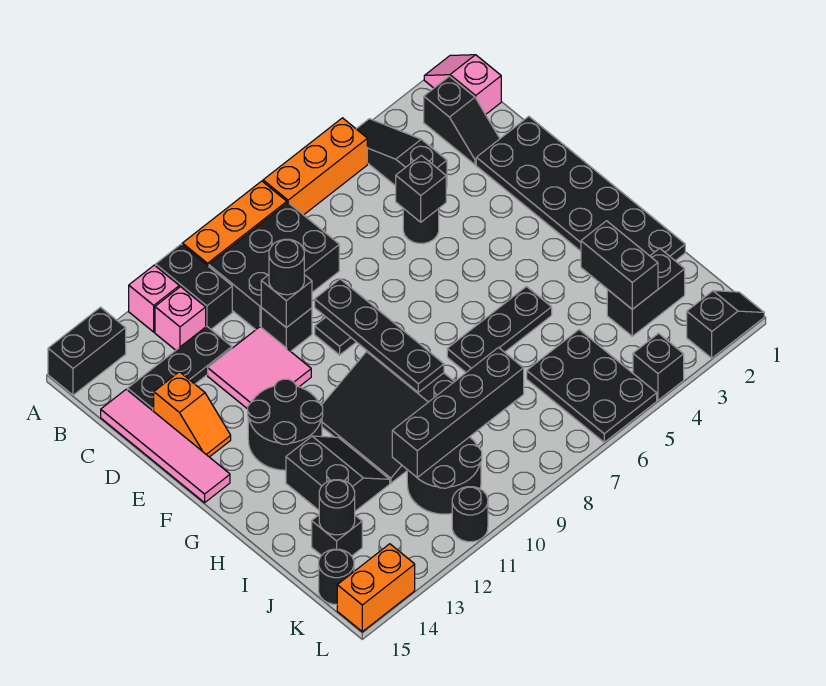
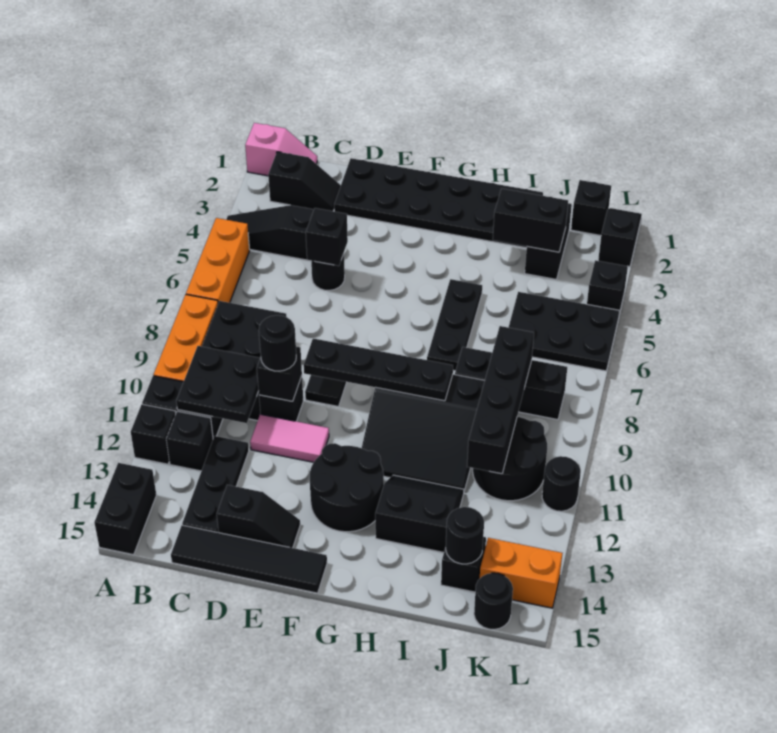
pink 1x2 slope [424,55,501,115] -> pink 1x2 slope turned to [245,123,317,176]
pink 1x1 brick [129,265,179,332] -> black 1x1 brick [131,404,176,464]
none -> black 2x2 plate [176,346,260,423]
pink 1x1 brick [155,287,206,350] -> black 1x1 brick [166,411,213,471]
pink 1x4 tile [101,389,230,503] -> black 1x4 tile [171,525,327,593]
pink 2x2 tile [208,327,311,409] -> pink 1x2 tile [250,414,329,462]
orange 1x2 slope [154,372,231,457] -> black 1x2 slope [217,485,300,548]
none -> black 1x3 brick [455,347,567,420]
none -> black 1x1 brick [571,180,611,236]
orange 1x2 brick [337,544,415,632] -> orange 1x2 brick turned to [480,538,562,608]

